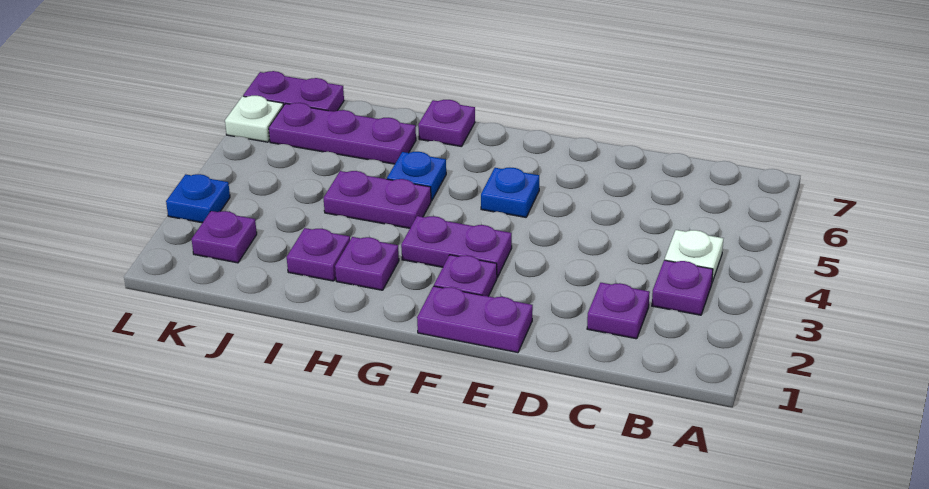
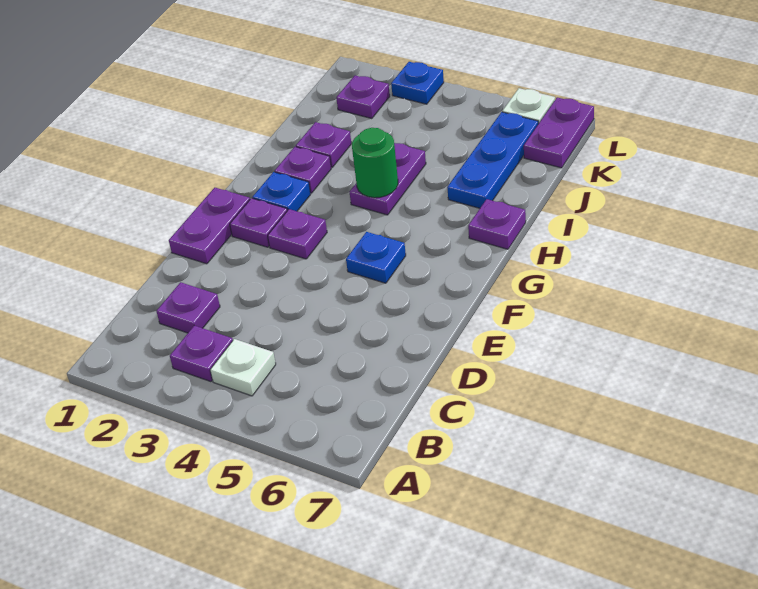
purple 1x2 plate [401,216,512,277] -> purple 1x1 plate [268,209,327,259]
none -> green 1x1 round brick [352,128,398,198]
blue 1x1 plate [387,152,446,201] -> blue 1x1 plate moved to [253,172,311,211]
purple 1x3 plate [269,103,416,164] -> blue 1x3 plate [447,112,538,208]

